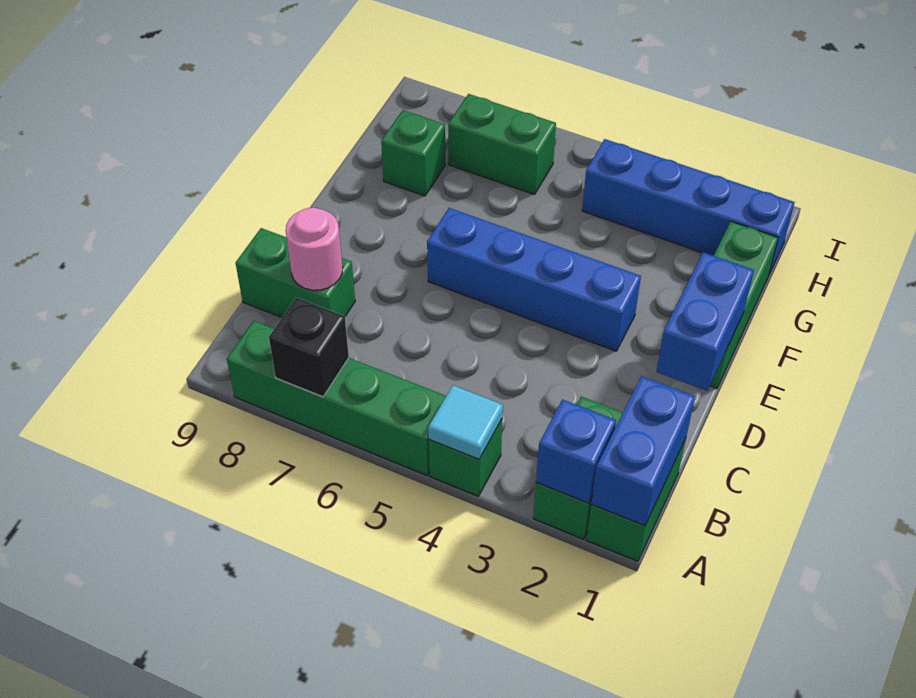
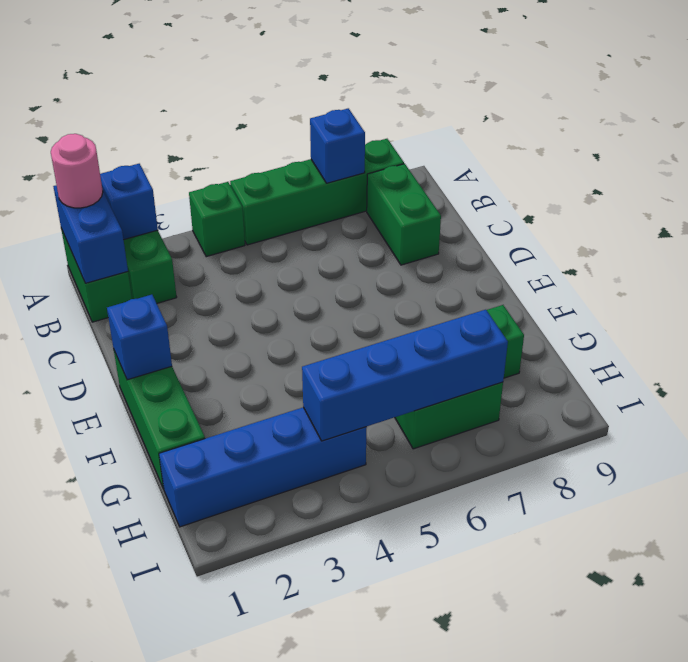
cyan 1x1 tile [428,385,503,459] -> none
black 1x1 brick [269,298,349,397] -> blue 1x1 brick [310,108,365,183]
green 1x2 brick [236,228,355,317] -> green 1x2 brick turned to [367,164,441,265]
pink 1x1 round brick [286,208,343,290] -> pink 1x1 round brick moved to [51,134,103,208]
blue 1x2 brick [656,252,754,391] -> blue 1x1 brick [107,295,172,380]
blue 1x4 brick [427,208,641,351] -> blue 1x4 brick moved to [302,310,508,441]

